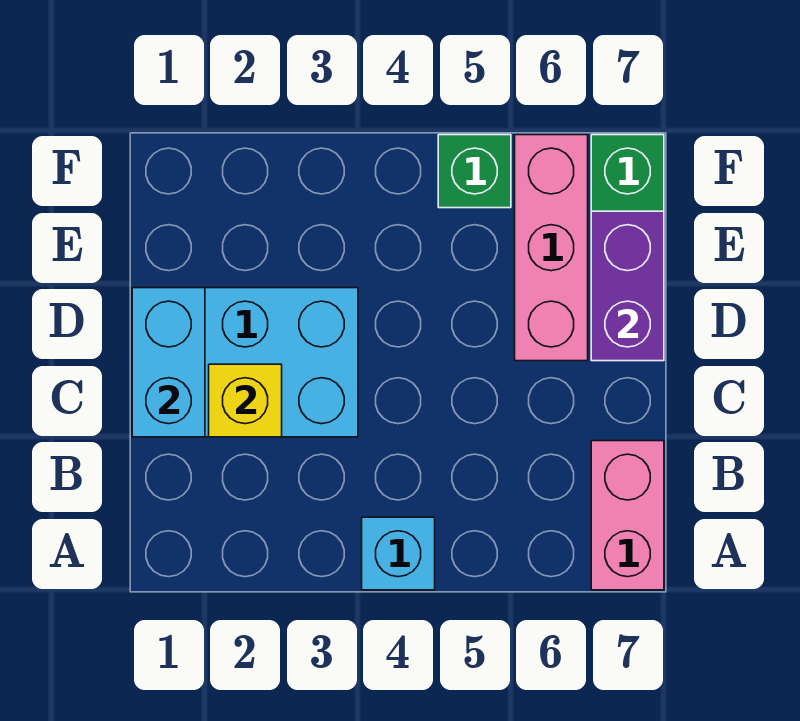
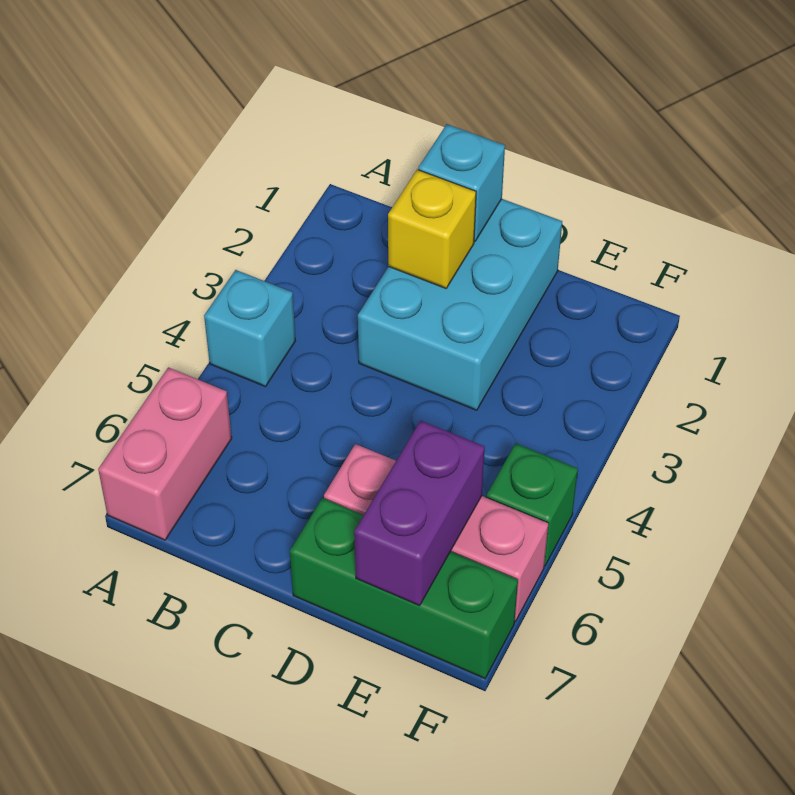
pink 1x2 brick [591,441,664,590] -> pink 1x2 brick turned to [98,367,232,540]
cyan 1x2 brick [132,288,205,437] -> cyan 1x1 brick [418,124,505,241]
purple 1x2 brick [591,211,664,361] -> purple 1x2 brick turned to [354,421,485,606]

